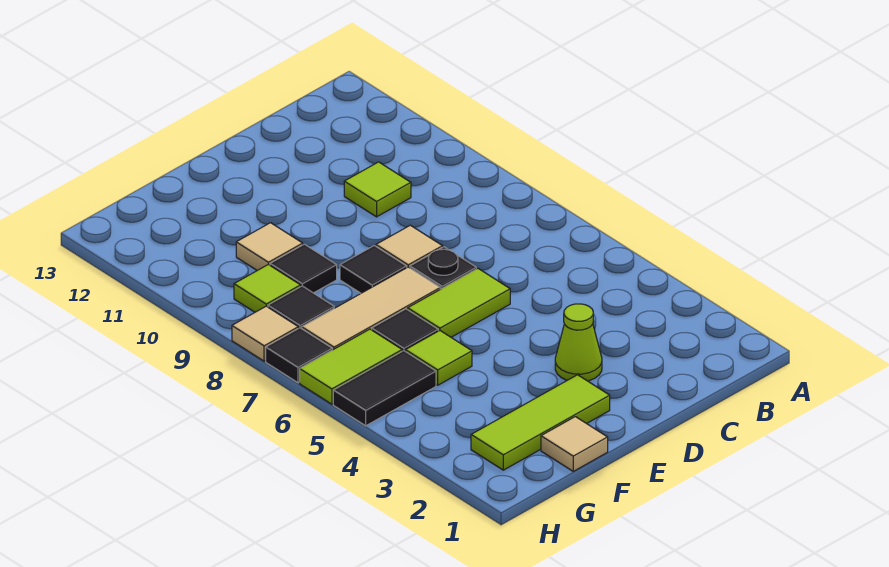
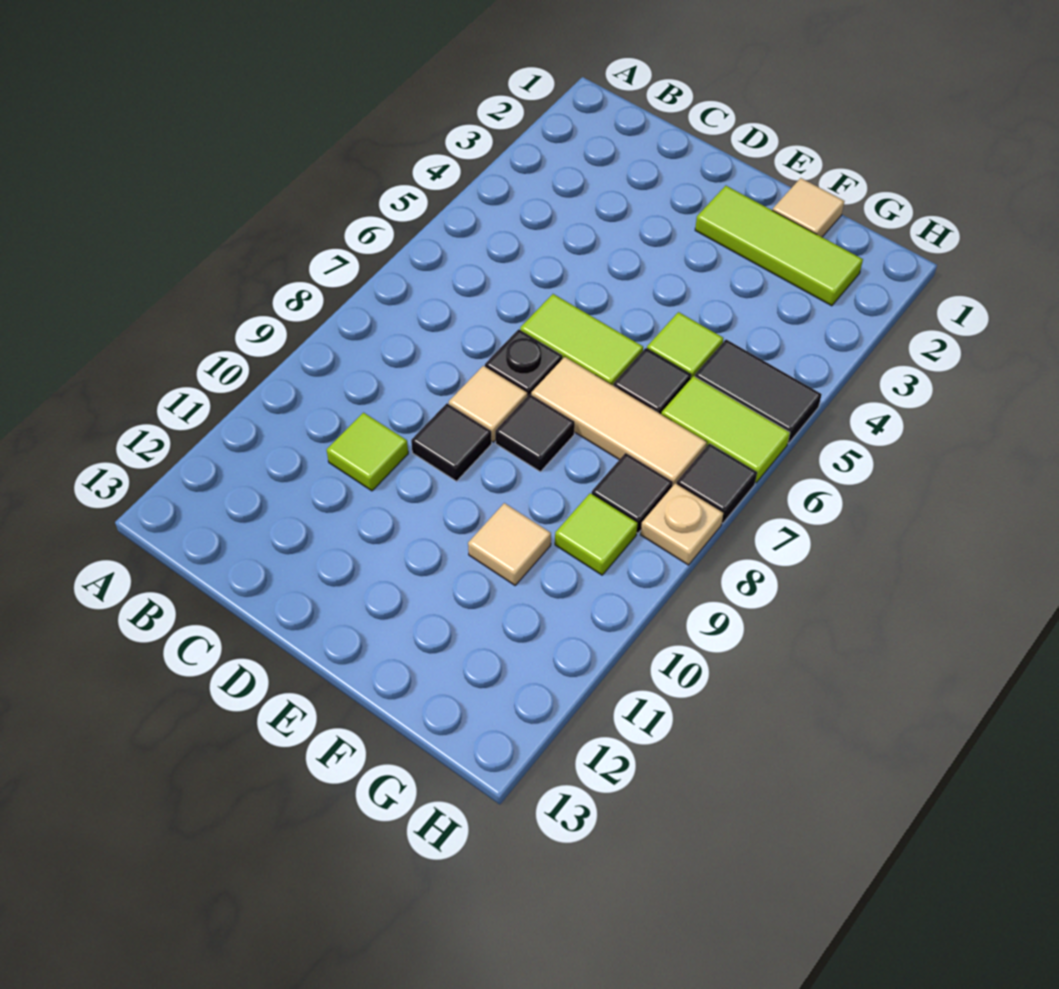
lime 1x1 cone [555,304,602,381] -> none
black 1x1 tile [270,244,337,293] -> black 1x1 tile moved to [411,403,492,481]
tan 1x1 tile [232,306,298,361] -> tan 1x1 plate [641,483,723,565]

